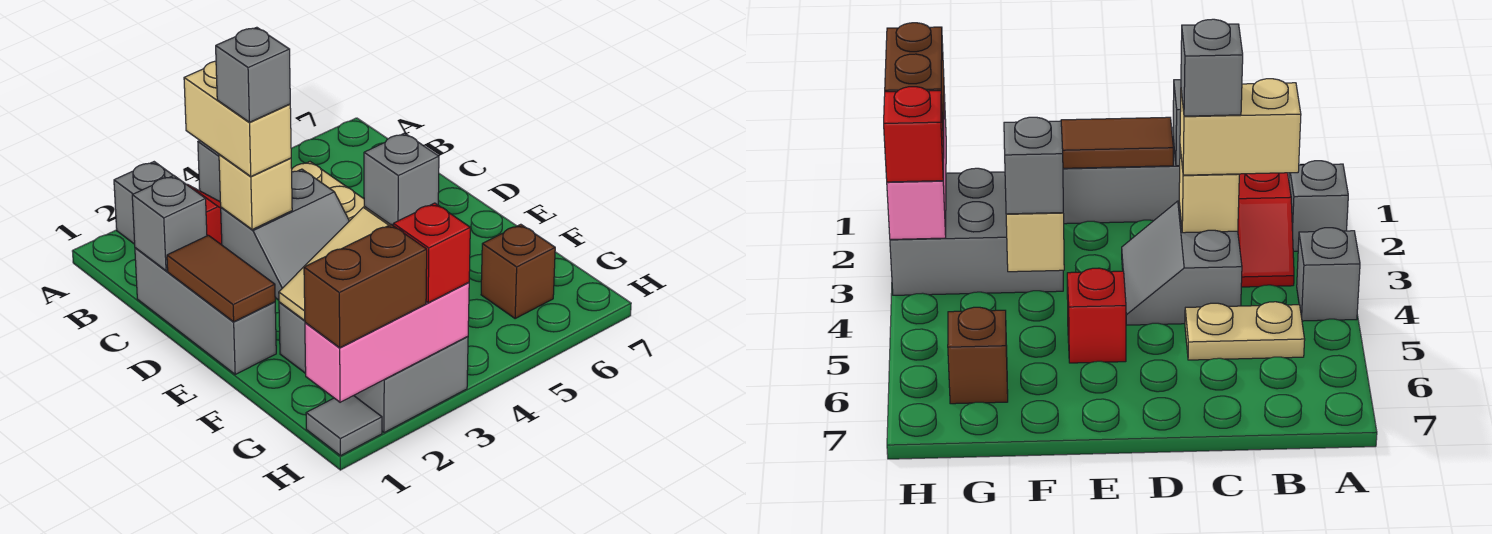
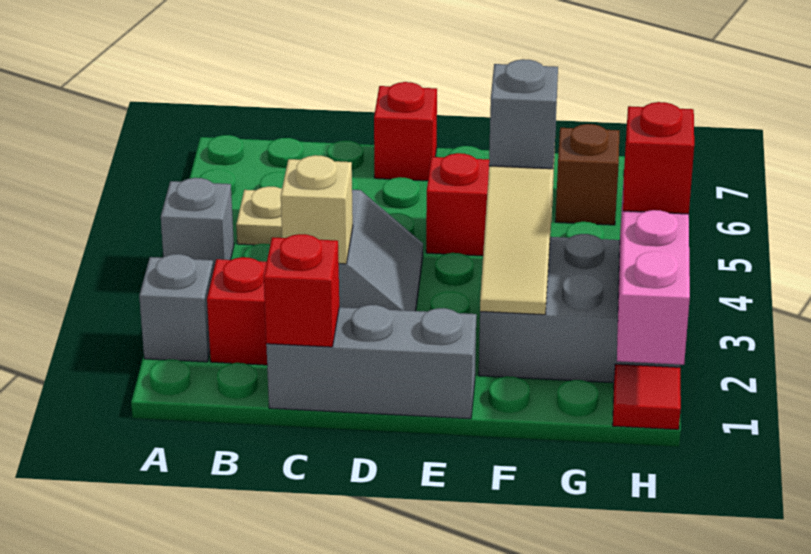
tan 1x2 brick [184,61,291,176] -> none
grey 1x1 brick [132,175,207,271] -> red 1x1 brick [264,234,339,347]
grey 1x1 brick [216,27,290,122] -> none
brown 1x2 tile [167,235,275,322] -> none
none -> red 1x1 brick [374,82,437,181]
grey 1x1 tile [306,396,382,456] -> red 1x1 tile [613,364,681,430]
brown 1x2 brick [304,225,427,348] -> none

